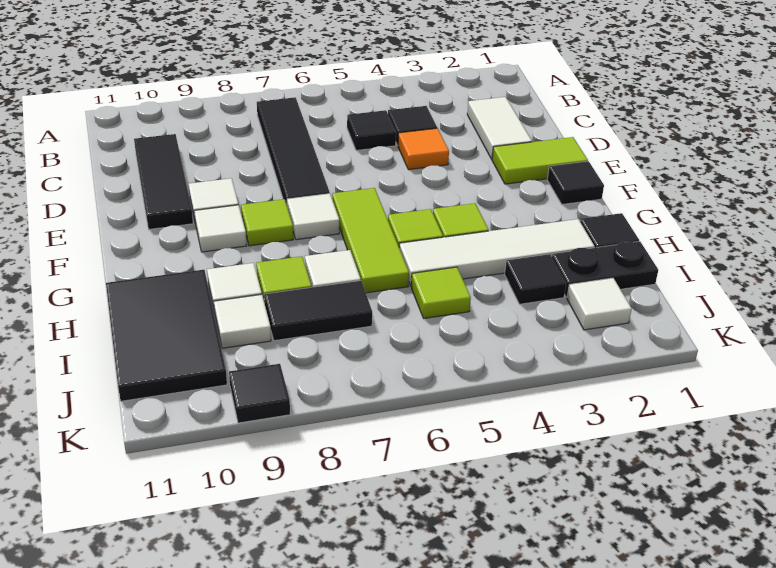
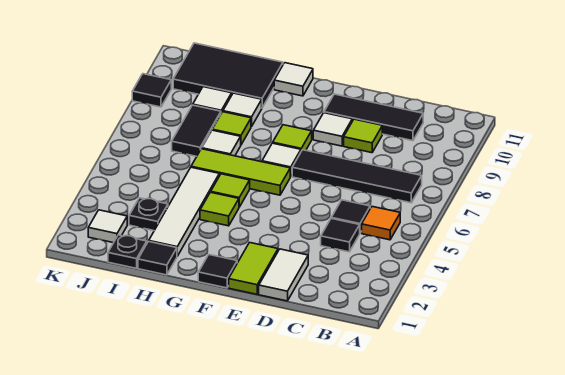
white 1x2 tile [467,97,532,159] -> white 1x2 tile turned to [259,249,308,301]
orange 1x1 tile [398,128,449,170] -> orange 1x1 tile moved to [362,207,400,240]
white 1x1 tile [194,205,247,252] -> white 1x1 tile moved to [274,63,313,96]
black 1x2 plate [552,241,658,297] -> black 1x1 plate [108,235,147,268]
black 1x1 tile [505,254,566,304] -> black 1x1 plate [129,198,168,231]
lime 1x1 tile [411,267,471,318] -> lime 1x1 tile moved to [344,119,382,153]

